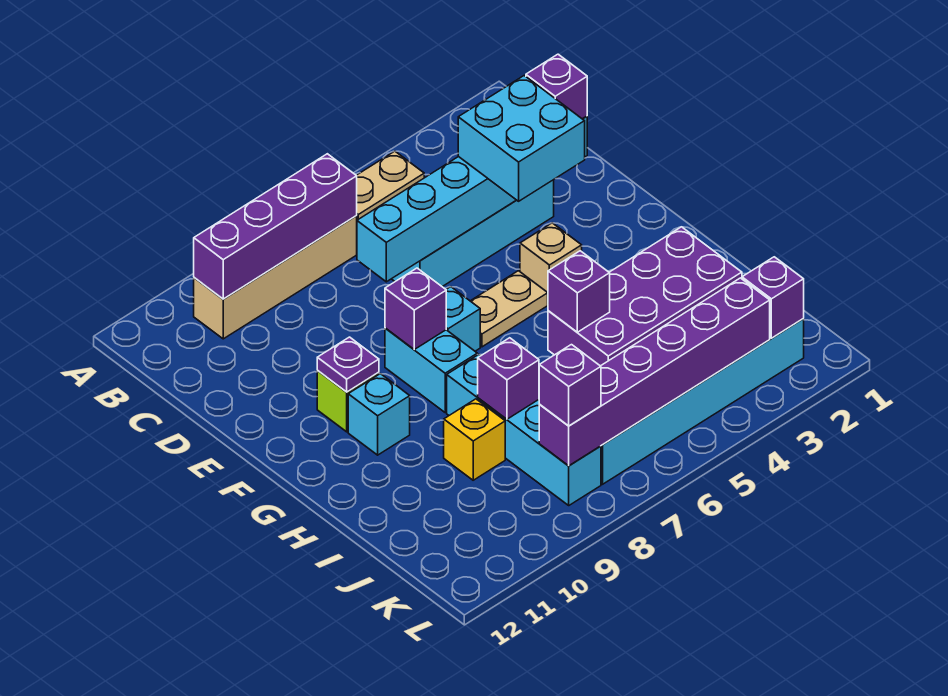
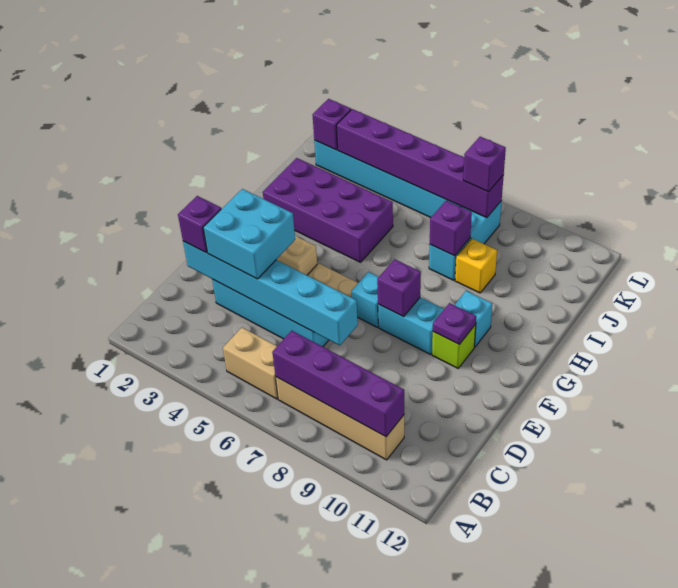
cyan 1x2 brick [385,328,477,412] -> cyan 1x2 brick turned to [378,297,444,354]
purple 1x1 brick [548,251,610,332] -> none
cyan 1x4 brick [447,354,601,505] -> cyan 1x3 brick [429,201,502,280]

